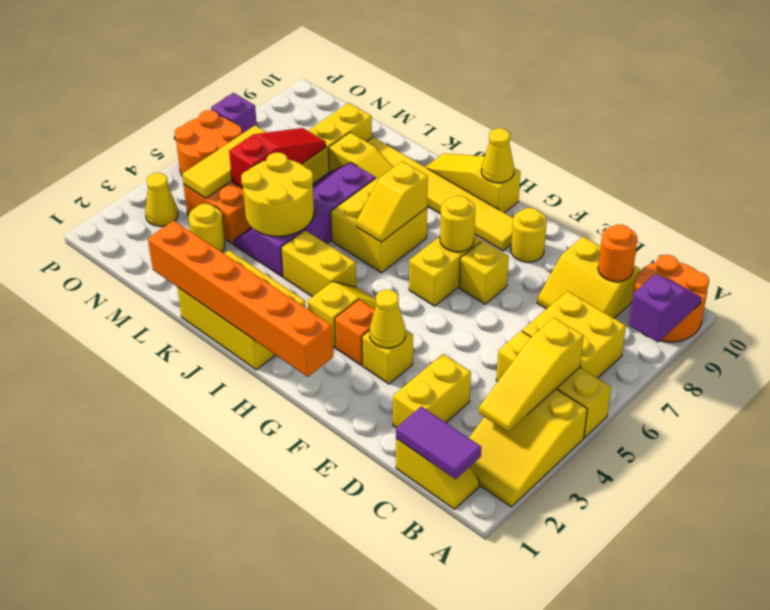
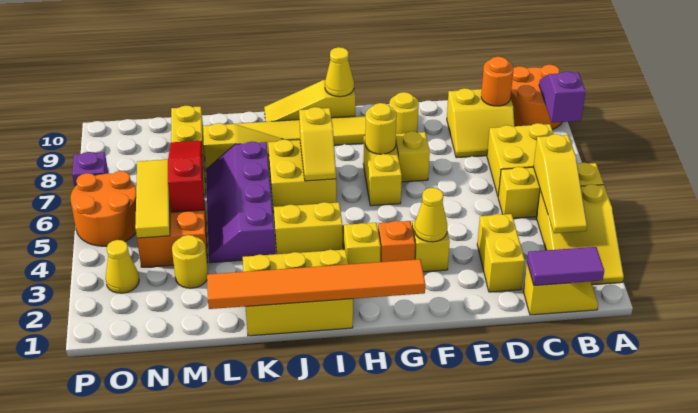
orange 1x6 brick [148,221,333,377] -> orange 1x6 tile [207,259,425,309]
yellow 2x2 round brick [241,152,314,236] -> none

